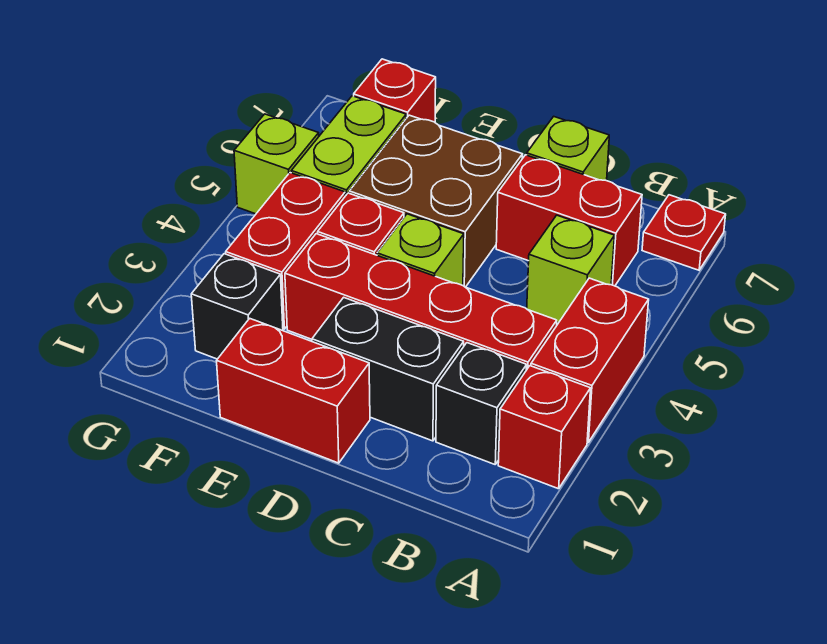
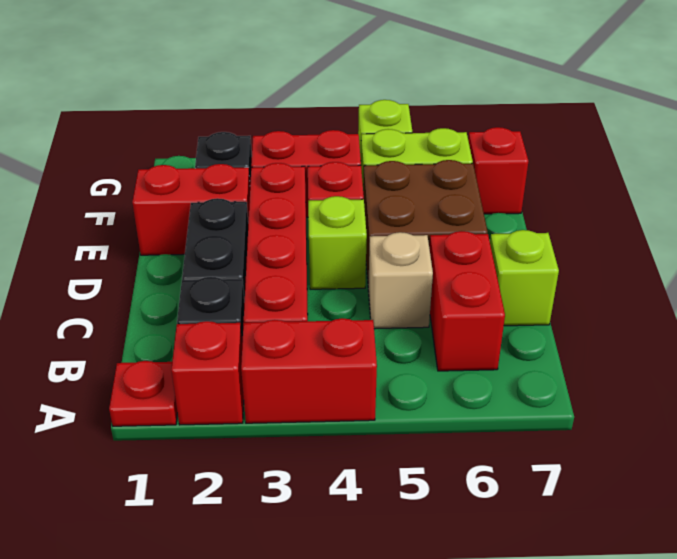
red 1x1 plate [642,195,726,270] -> red 1x1 plate moved to [109,361,177,426]
lime 1x1 brick [527,215,614,323] -> none
none -> tan 1x1 brick [368,232,433,329]
red 1x2 brick [217,318,370,463] -> red 1x2 brick turned to [132,164,250,255]

